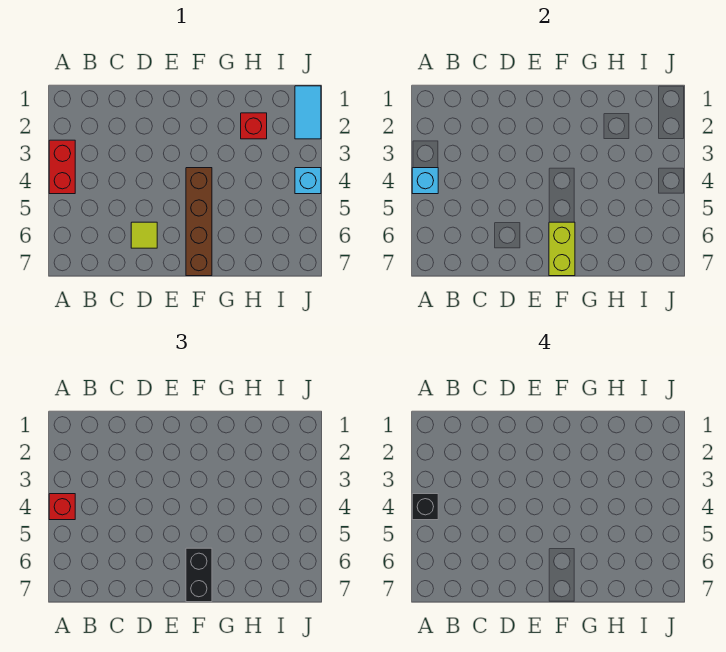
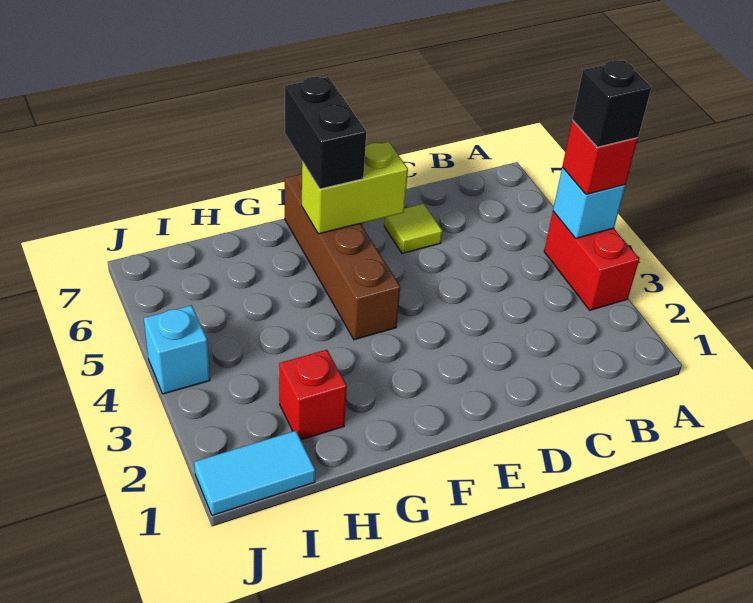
lime 1x2 brick [549,222,575,276] -> lime 1x2 brick turned to [302,142,408,234]
cyan 1x2 tile [295,86,321,139] -> cyan 1x2 tile turned to [194,431,315,515]

